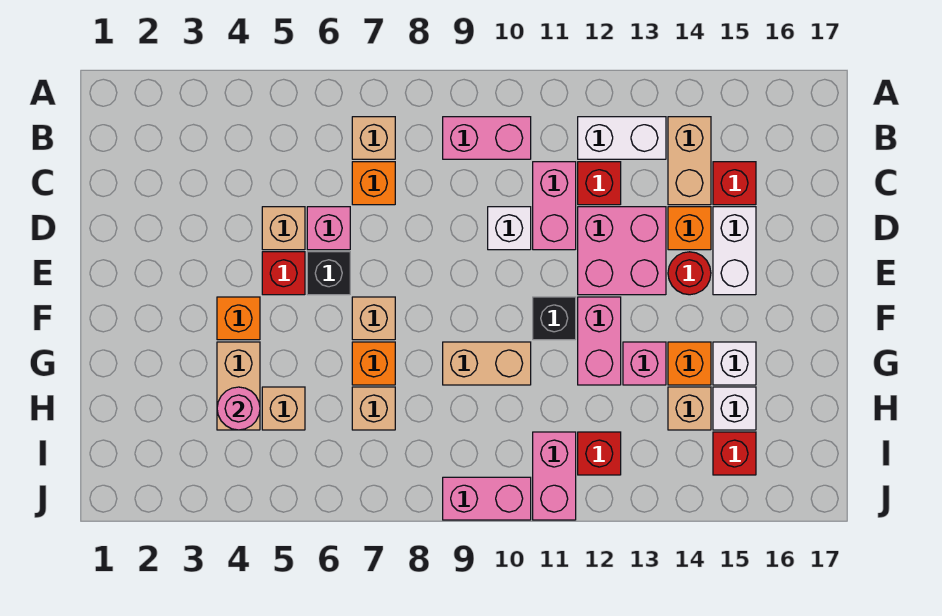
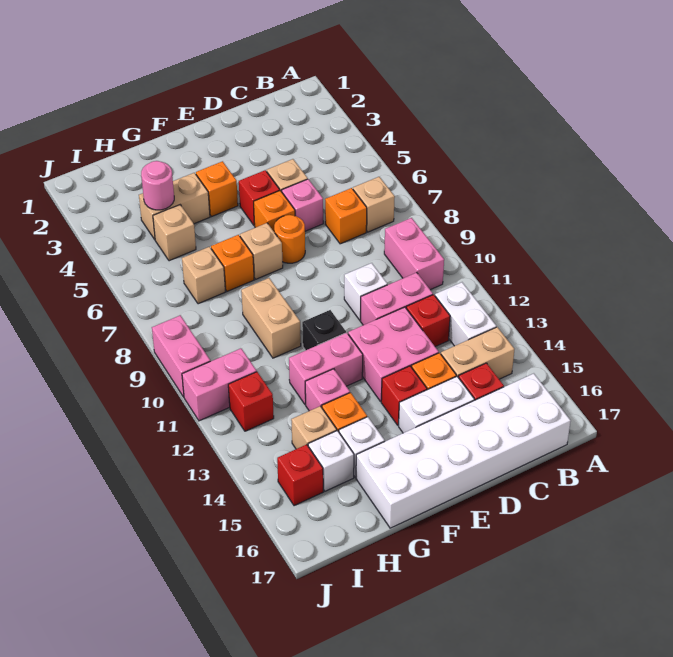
none -> white 2x6 brick [356,373,571,528]
black 1x1 brick [307,252,350,295] -> orange 1x1 brick [254,191,295,231]
none -> orange 1x1 round brick [274,215,305,263]
red 1x1 round brick [668,252,711,295] -> red 1x1 brick [381,366,427,425]

